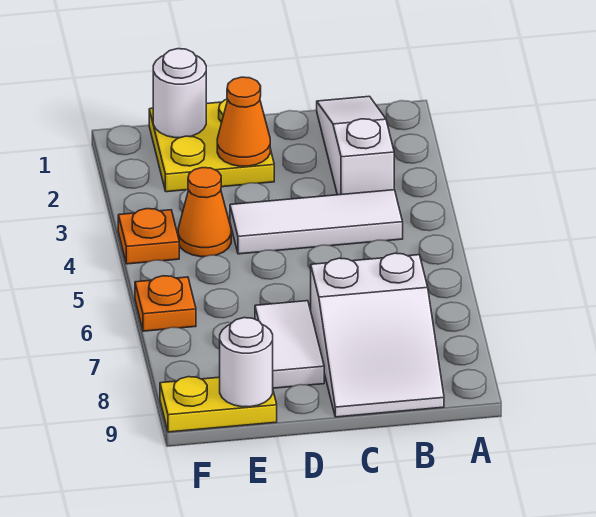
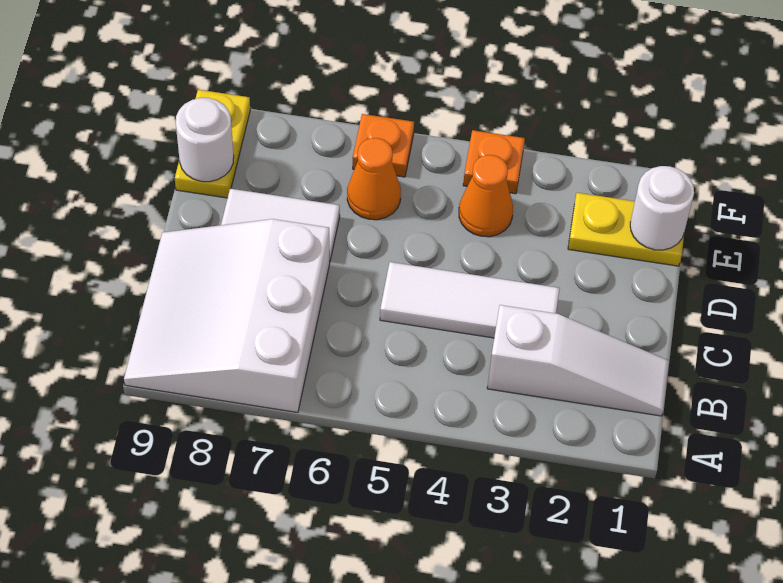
white 1x3 tile [230,190,403,254] -> white 1x3 tile turned to [380,262,560,338]
white 2x3 slope [311,253,444,417] -> white 3x3 slope [124,219,330,413]
yellow 2x2 plate [149,99,274,192] -> yellow 1x2 plate [568,193,684,266]
orange 1x1 cone [217,77,270,166] -> orange 1x1 cone moved to [347,138,401,220]

